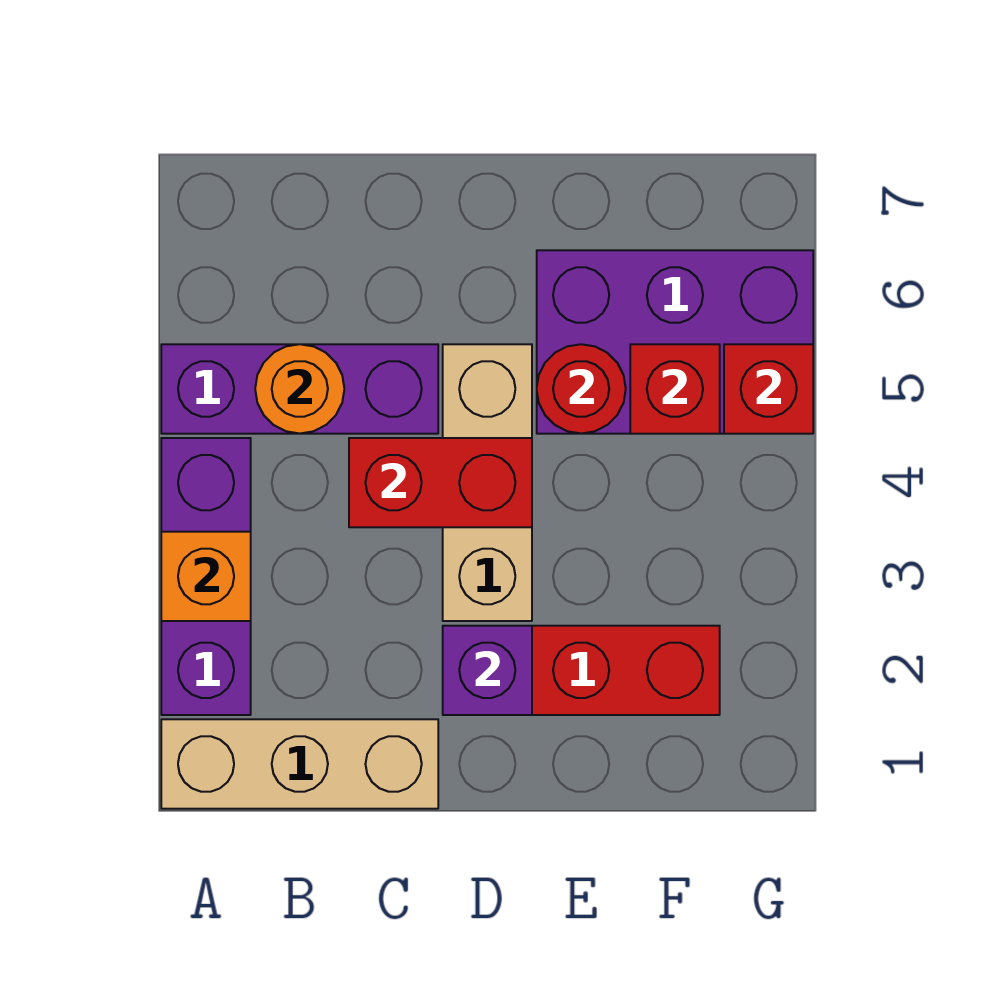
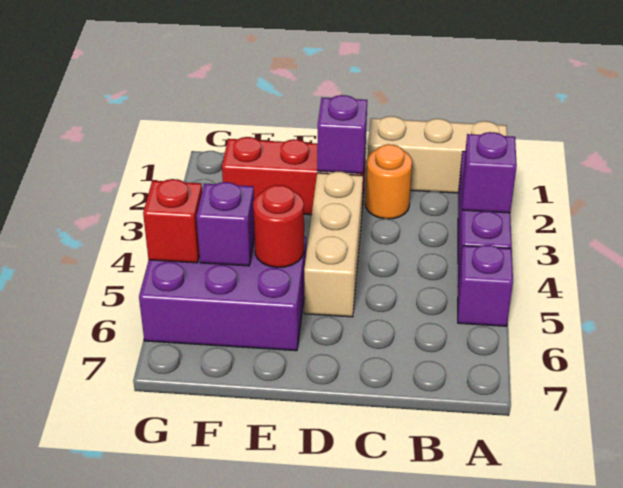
orange 1x1 brick [161,532,251,621] -> purple 1x1 brick [463,132,517,213]
purple 1x3 brick [161,344,438,434] -> purple 1x1 brick [458,245,513,326]
orange 1x1 round brick [255,344,344,434] -> orange 1x1 round brick moved to [365,144,412,219]
red 1x2 brick [349,438,532,527] -> none
red 1x1 brick [630,344,720,434] -> purple 1x1 brick [197,182,255,266]

